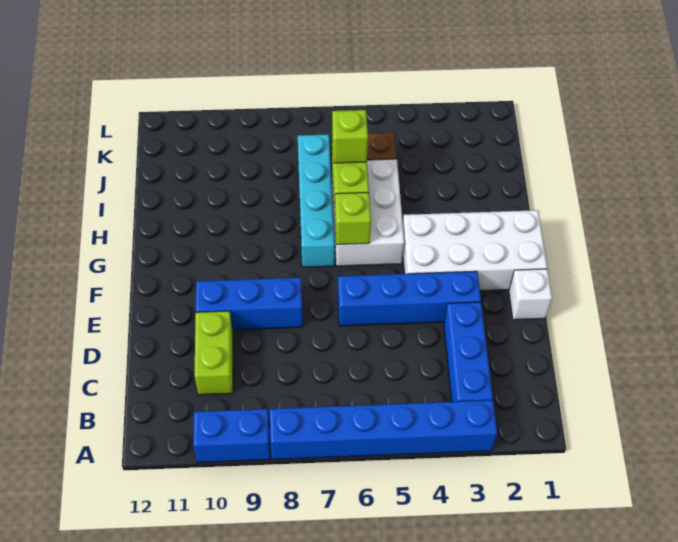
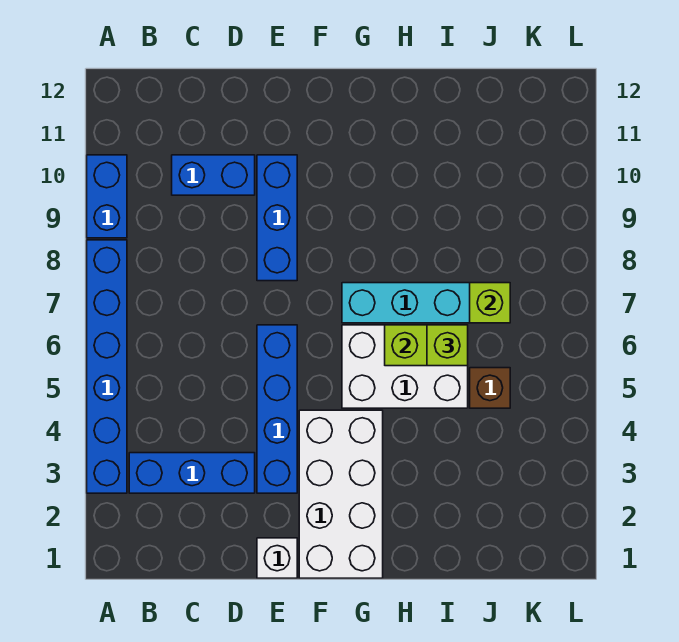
lime 1x2 brick [195,311,233,395] -> blue 1x2 brick [172,155,255,195]
lime 1x1 brick [335,193,371,245] -> lime 1x1 brick moved to [470,283,510,323]

